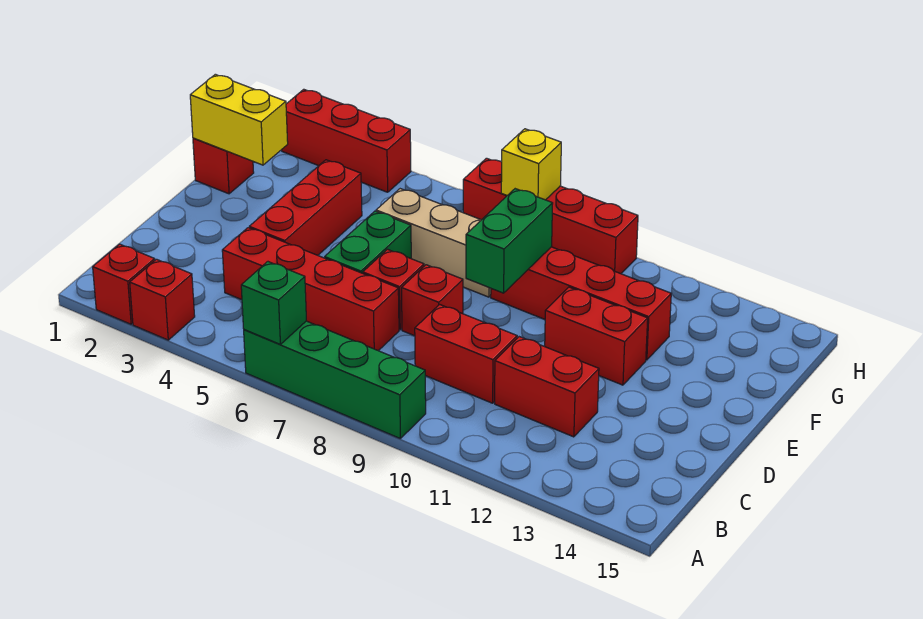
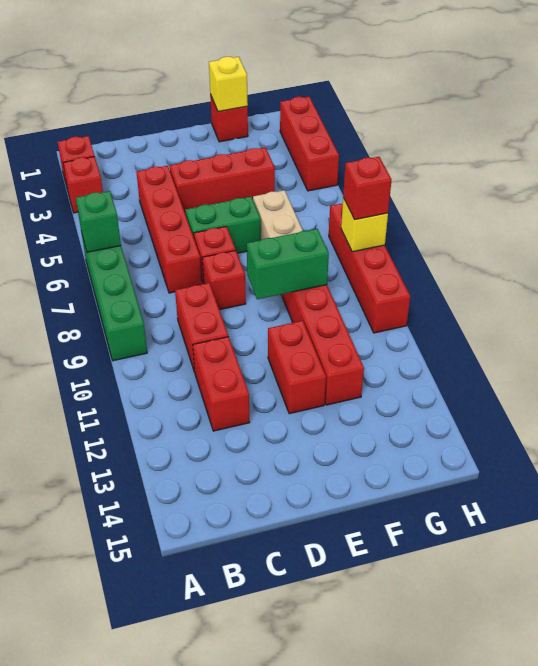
yellow 1x2 brick [190,74,288,165] -> yellow 1x1 brick [209,57,248,111]
none -> red 1x1 brick [343,157,392,220]

